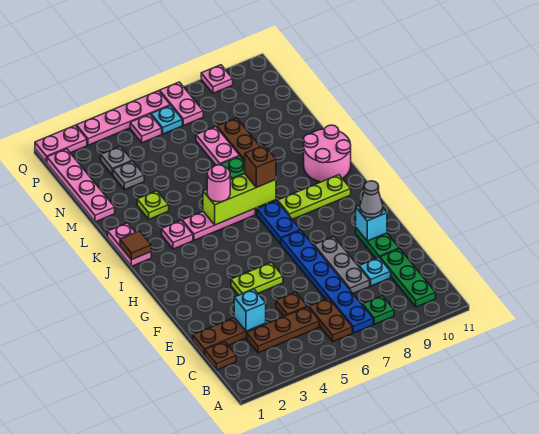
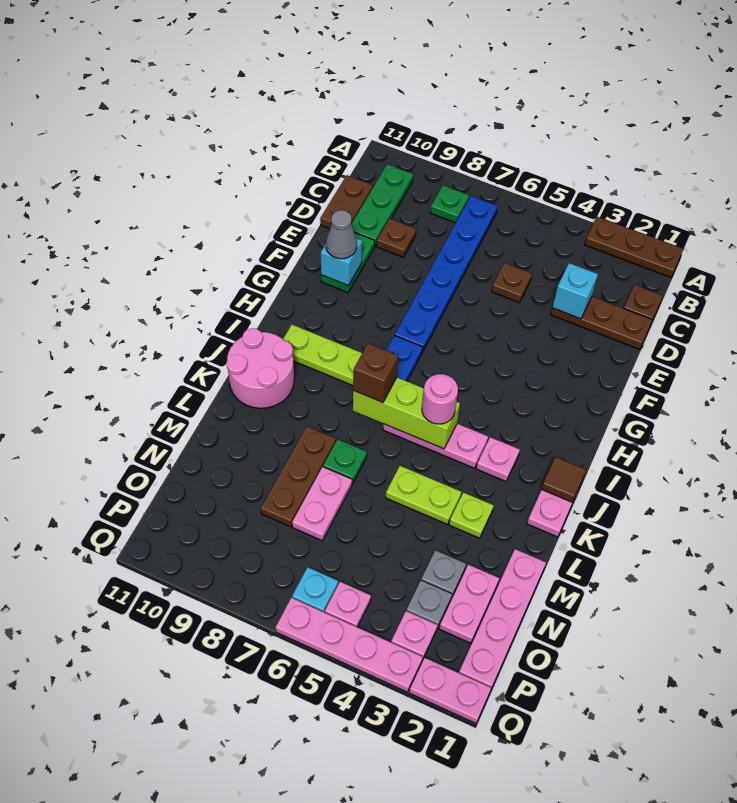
brown 1x2 plate [309,298,352,341] -> brown 1x2 plate moved to [320,175,373,229]
brown 1x3 plate [247,307,319,353] -> brown 1x3 plate moved to [585,217,683,278]
grey 1x3 plate [314,236,370,293] -> none
cyan 1x1 plate [359,258,391,286] -> brown 1x1 plate [377,219,416,257]
lime 1x2 plate [231,262,283,295] -> lime 1x2 plate moved to [386,466,461,524]
pink 1x2 plate [160,82,203,125] -> pink 1x2 plate moved to [439,565,499,643]
pink 1x1 plate [201,65,233,93] -> pink 1x1 plate moved to [391,611,437,660]

